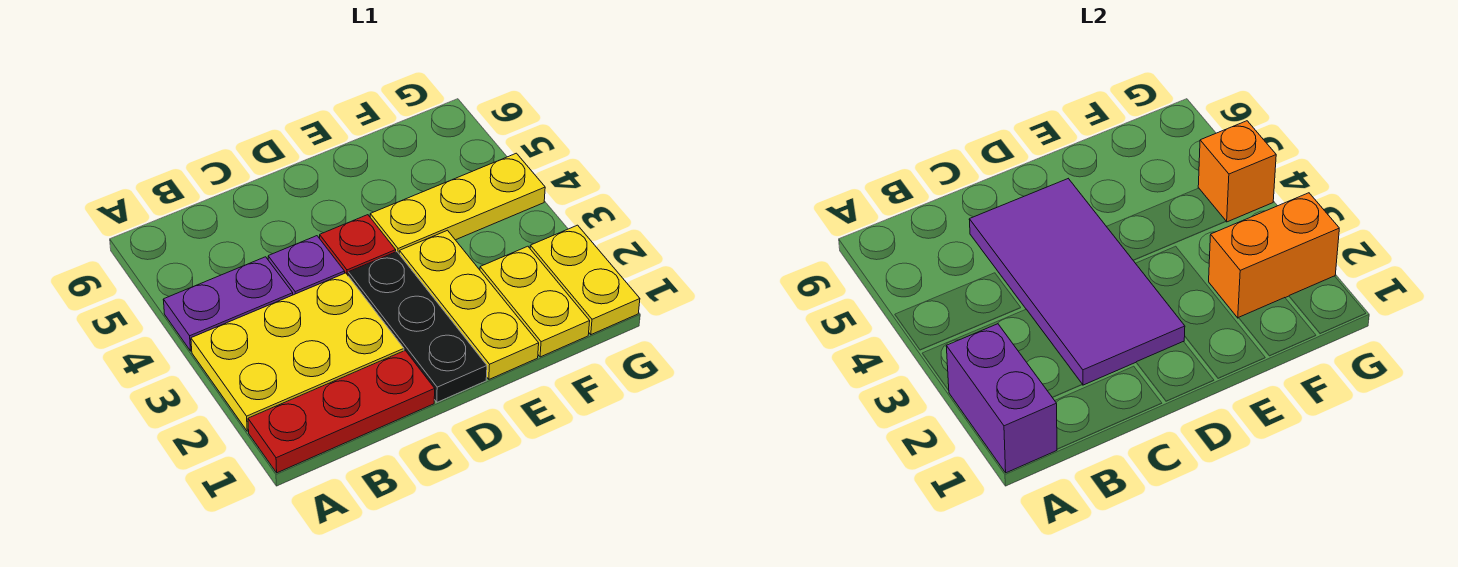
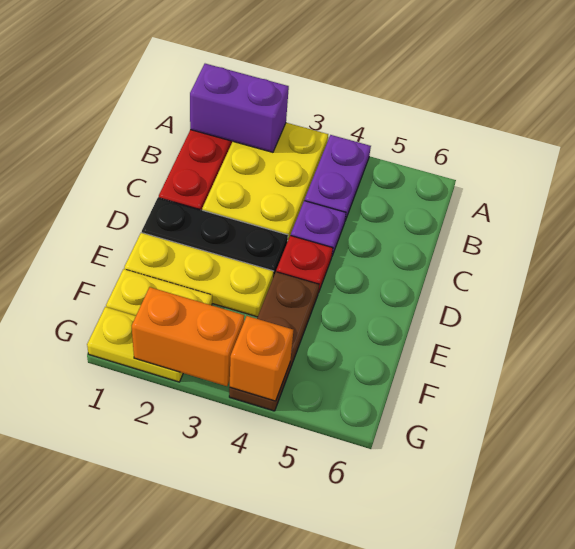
purple 2x4 tile [969,179,1185,385] -> none
yellow 1x3 plate [370,153,545,253] -> brown 1x3 plate [229,272,319,411]
orange 1x2 brick [1209,193,1339,318] -> orange 1x2 brick turned to [132,287,244,386]

